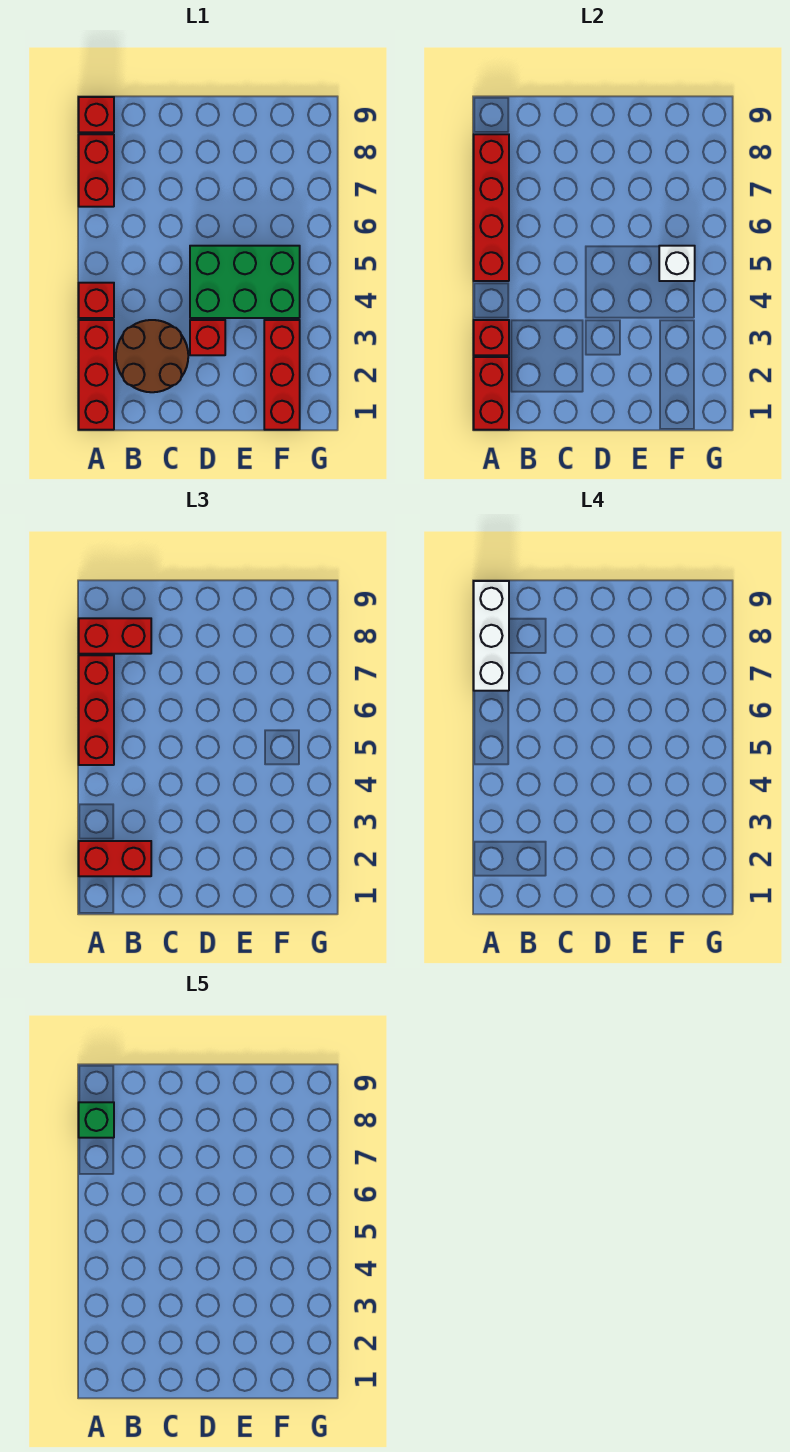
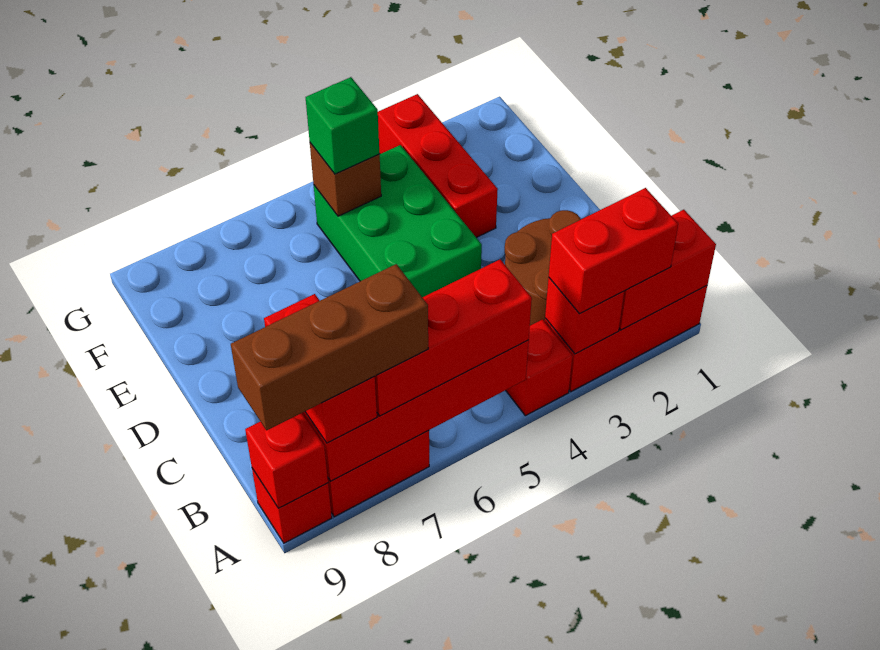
red 1x2 brick [79,841,151,876] -> red 1x2 brick turned to [549,188,678,314]
white 1x3 brick [474,581,509,691] -> brown 1x3 brick [231,264,428,430]
green 1x1 brick [79,1102,114,1138] -> green 1x1 brick moved to [306,77,379,174]
red 1x1 brick [190,320,225,355] -> red 1x1 brick moved to [245,413,328,508]
red 1x3 brick [264,320,300,430] -> red 1x3 brick turned to [378,94,498,238]
white 1x1 brick [659,246,695,281] -> brown 1x1 brick [310,143,381,216]

